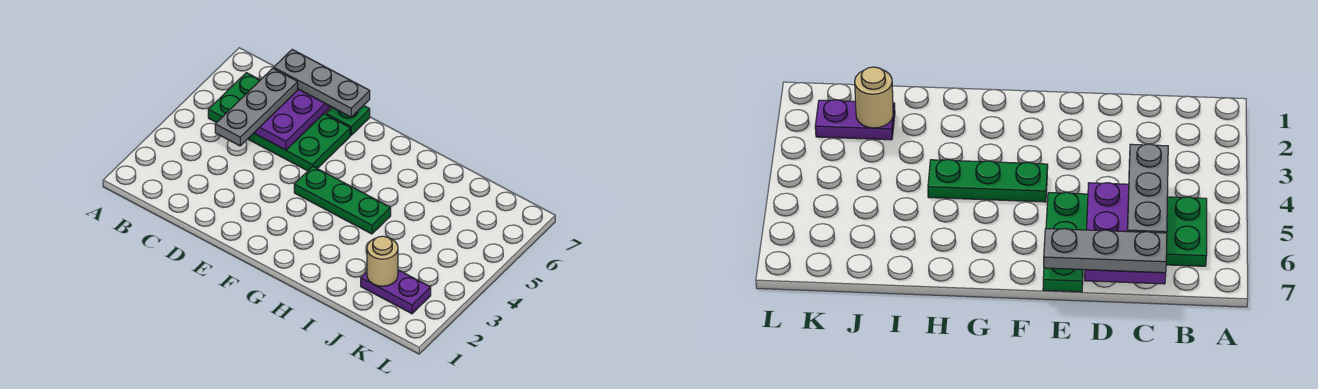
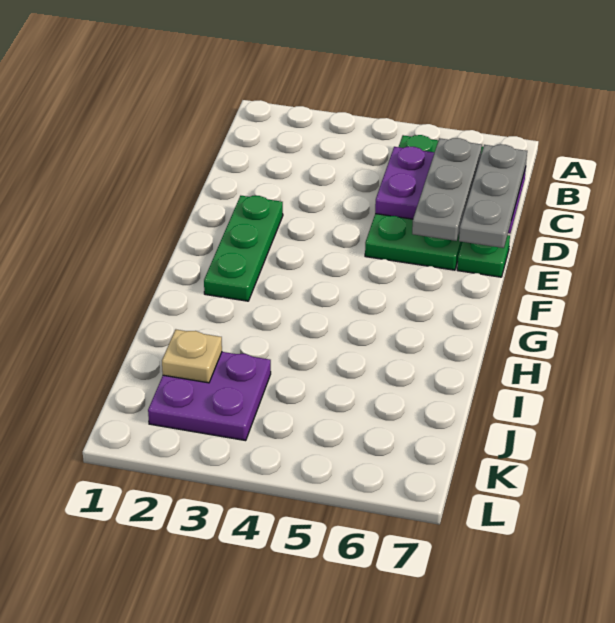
grey 1x3 plate [215,68,298,146] -> grey 1x3 plate turned to [412,138,482,241]
green 1x3 plate [294,166,391,234] -> green 1x3 plate moved to [204,196,283,301]
purple 1x2 plate [361,270,431,314] -> purple 2x2 plate [148,352,271,441]
tan 1x1 round brick [367,236,398,286] -> tan 1x1 plate [162,330,222,383]

